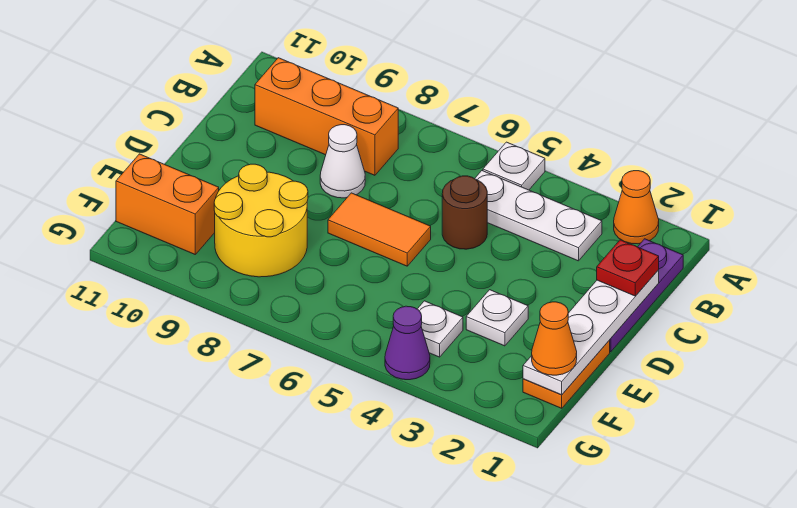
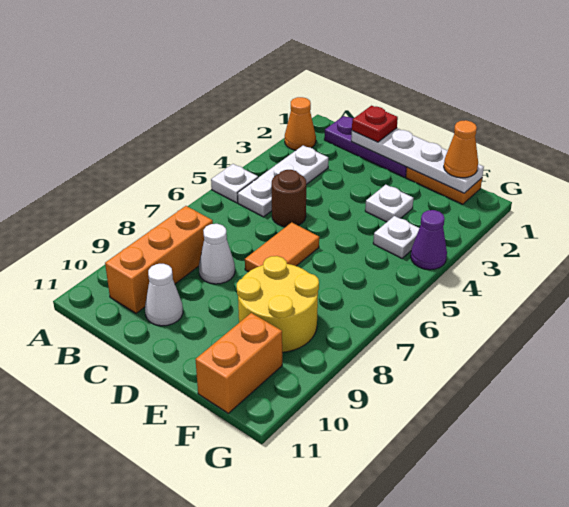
none -> white 1x1 cone [145,264,183,326]

